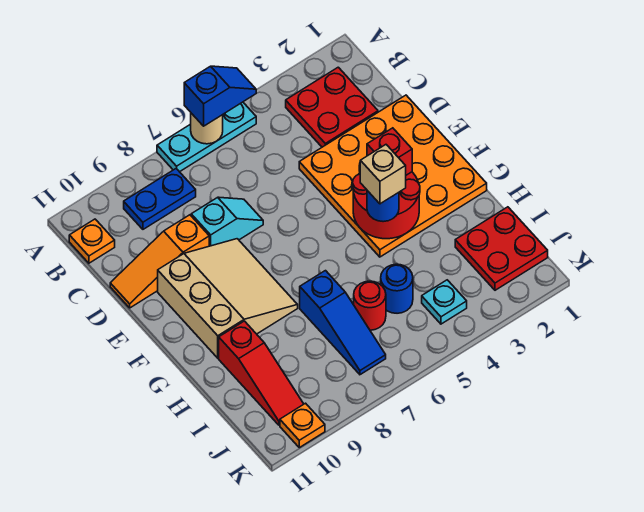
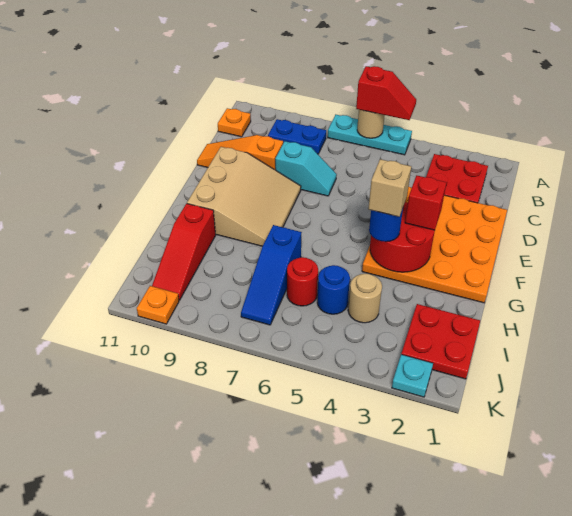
blue 1x2 slope [184,66,256,126] -> red 1x2 slope [356,66,416,120]
none -> tan 1x1 round brick [348,274,382,323]
cyan 1x1 plate [422,280,467,324] -> cyan 1x1 plate moved to [392,355,433,397]

